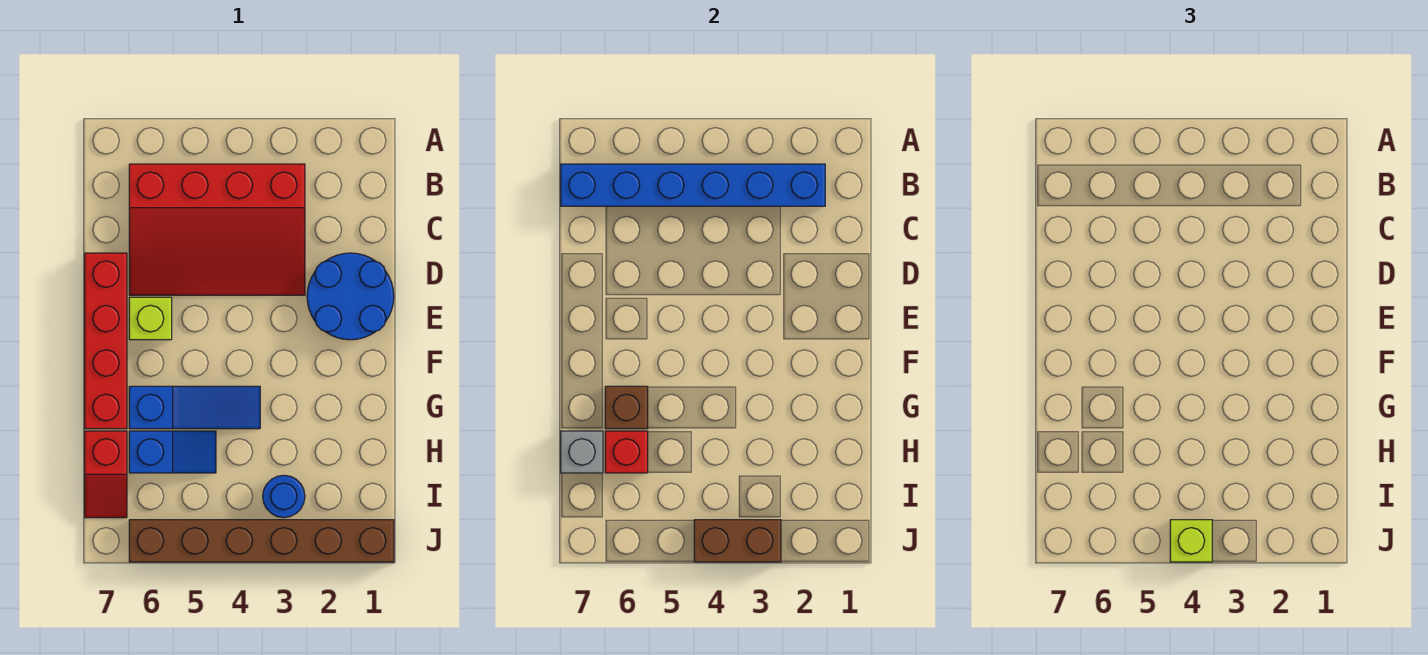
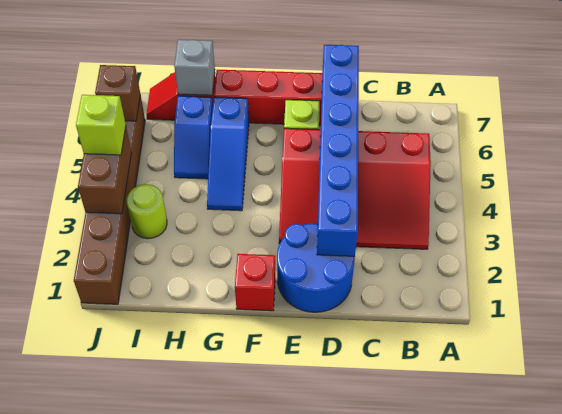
blue 1x6 brick [561,164,825,206] -> blue 1x6 brick moved to [317,45,359,256]
red 3x4 slope [129,164,305,295] -> red 3x4 slope turned to [279,128,431,249]
brown 1x1 brick [605,386,648,429] -> brown 1x1 brick moved to [95,65,140,121]
red 1x1 brick [605,431,648,473] -> red 1x1 brick moved to [235,254,275,311]
blue 1x1 round brick [263,475,305,518] -> lime 1x1 round brick [126,184,167,239]

